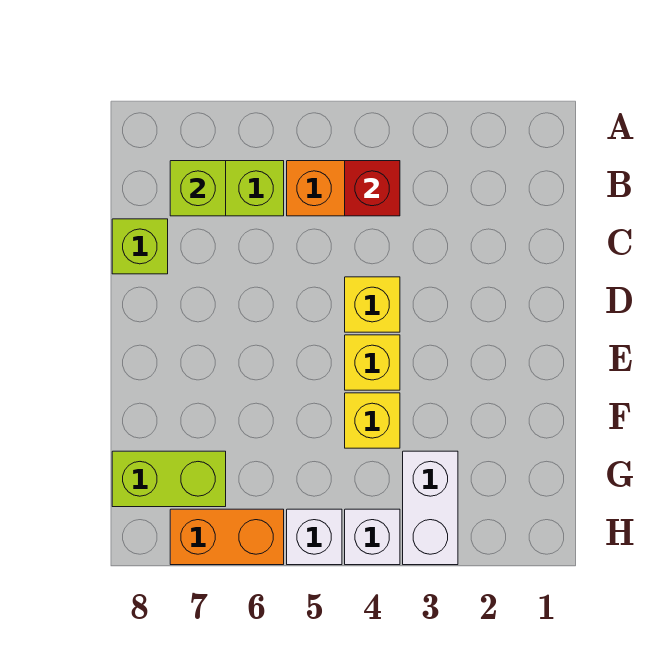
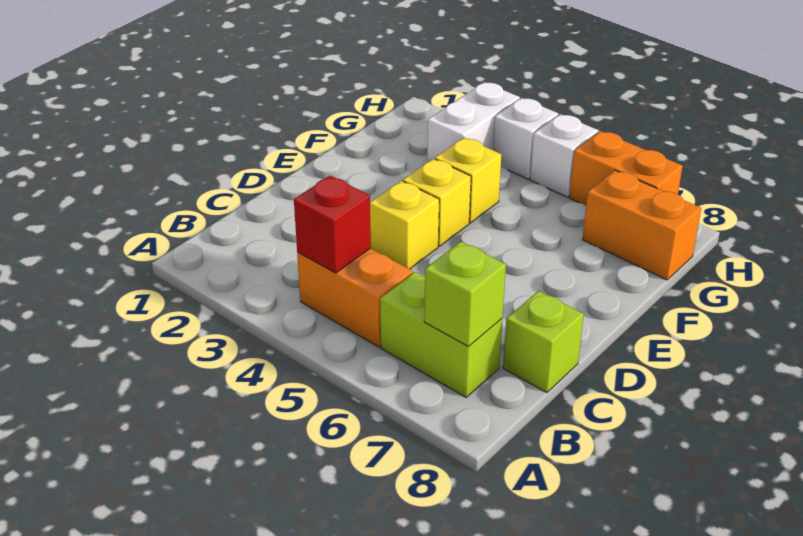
lime 1x2 brick [112,451,226,507] -> orange 1x2 brick [583,170,701,280]

